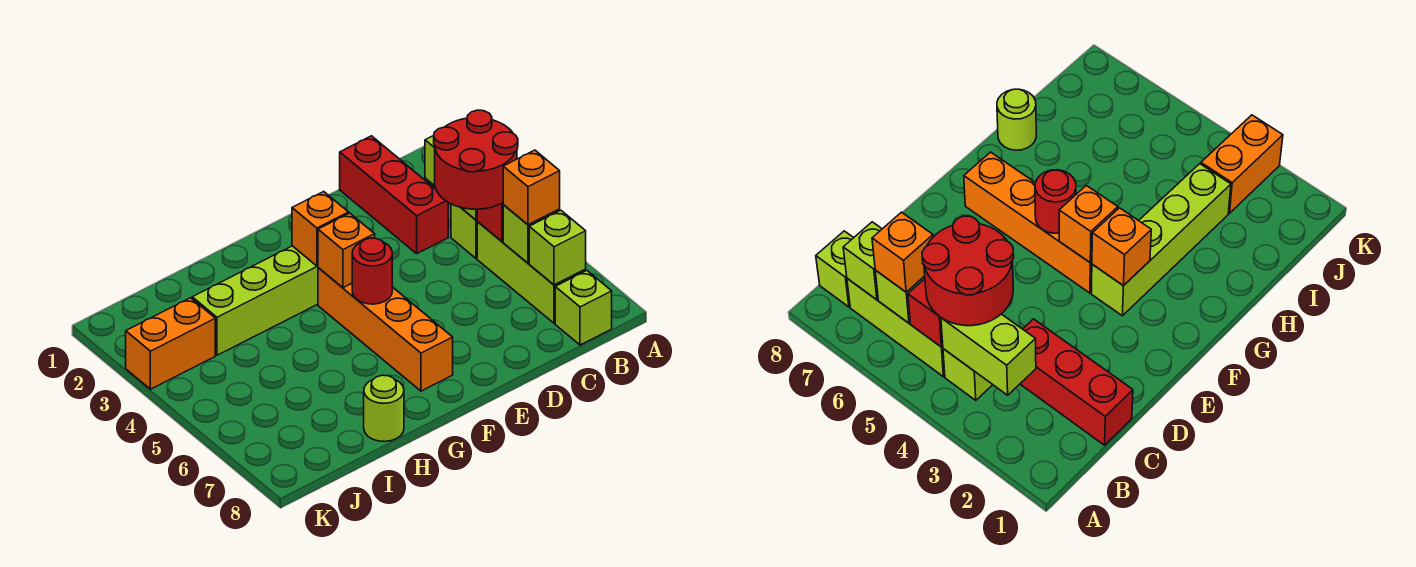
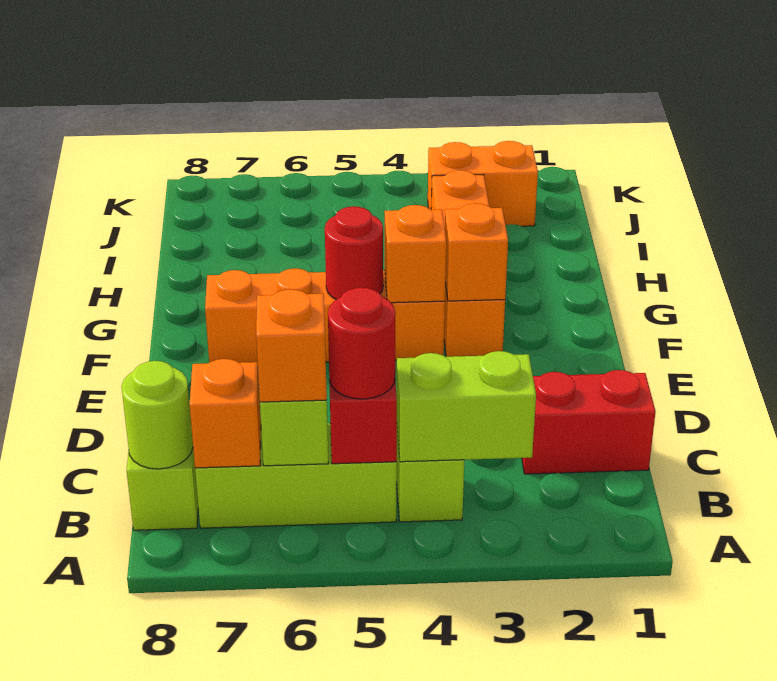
red 2x2 round brick [434,110,518,209] -> red 1x1 round brick [328,288,395,399]
lime 1x1 brick [529,210,586,285] -> orange 1x1 brick [190,359,261,468]
red 1x3 brick [340,136,448,254] -> red 1x2 brick [522,370,656,474]
lime 1x4 brick [192,246,318,355] -> orange 1x4 brick [431,170,505,357]
lime 1x1 round brick [364,375,404,442] -> lime 1x1 round brick moved to [121,361,193,469]
orange 1x2 brick [126,298,215,389] -> orange 1x2 brick turned to [428,141,538,226]

